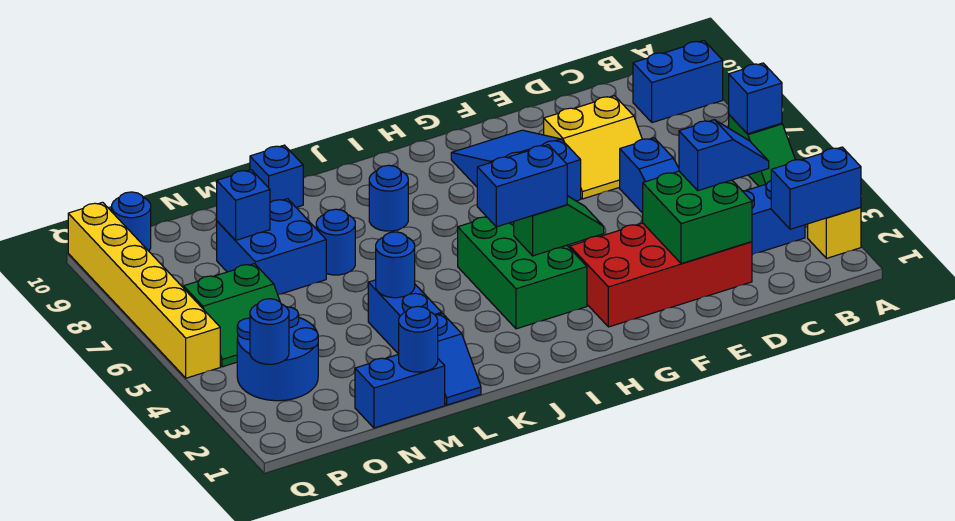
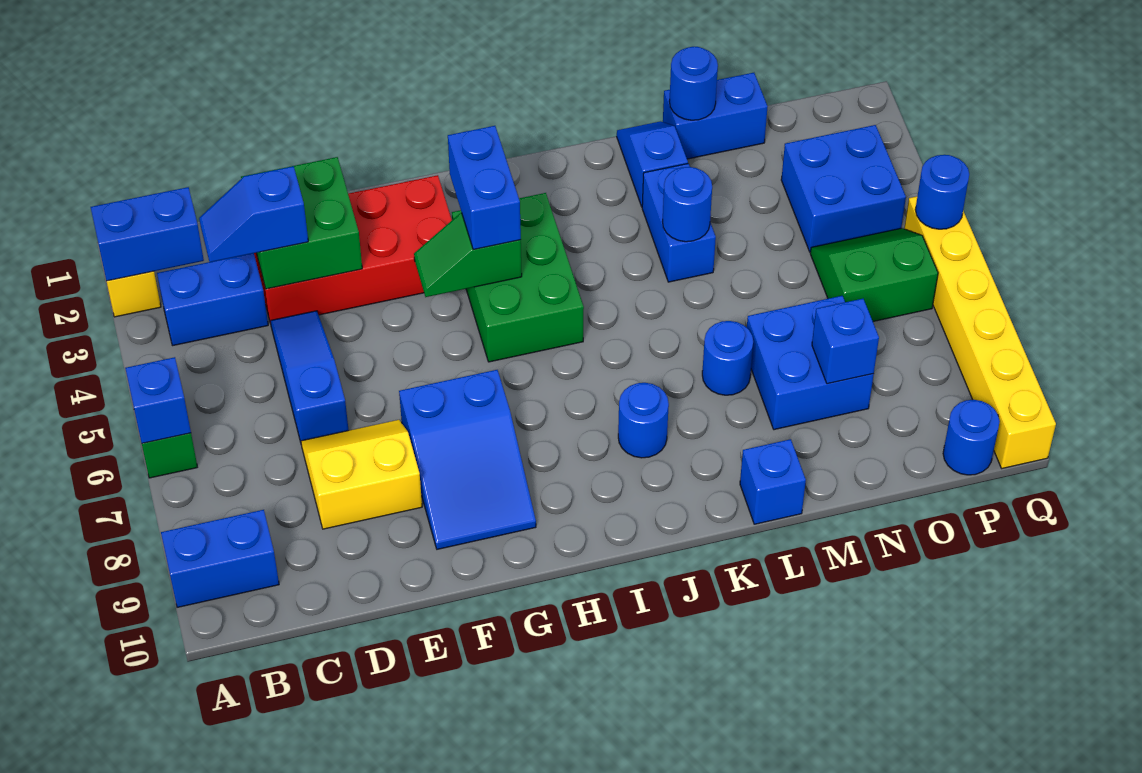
blue 1x2 brick [477,145,567,227] -> blue 1x2 brick turned to [448,126,521,250]
blue 2x2 round brick [237,307,318,401] -> blue 2x2 brick [781,125,906,252]
blue 1x1 round brick [250,299,289,364] -> blue 1x1 round brick moved to [915,155,969,229]

